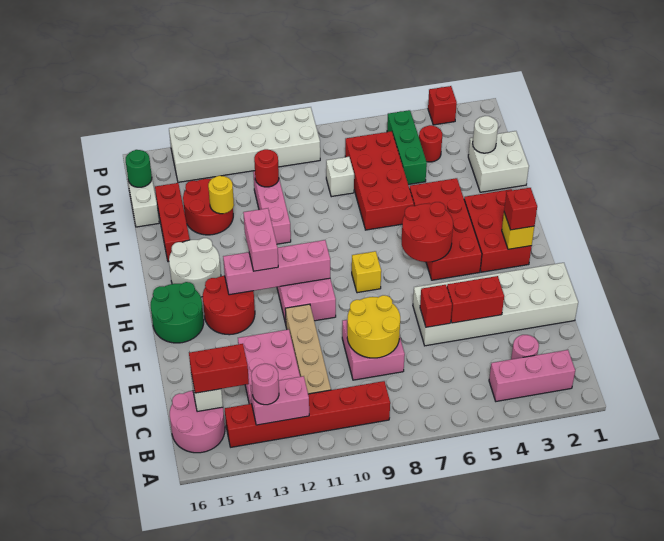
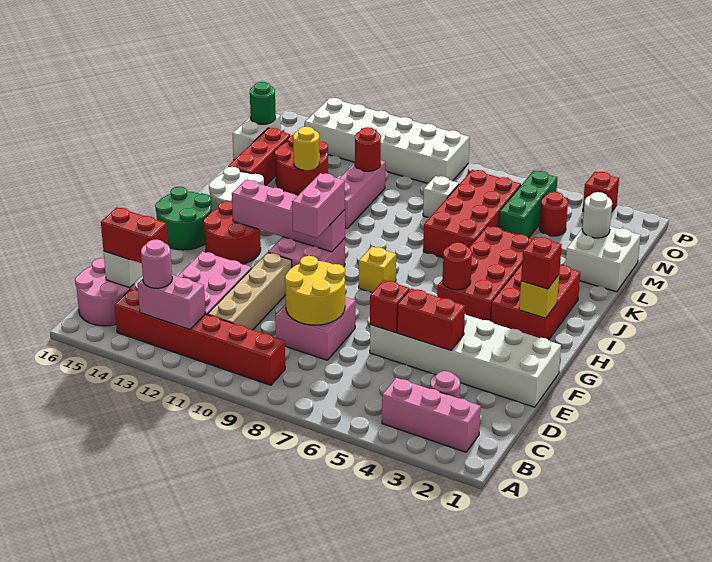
red 2x2 round brick [402,202,453,262] -> red 1x1 round brick [443,242,472,290]
pink 1x2 brick [243,208,278,271] -> pink 1x2 brick moved to [292,173,345,238]

